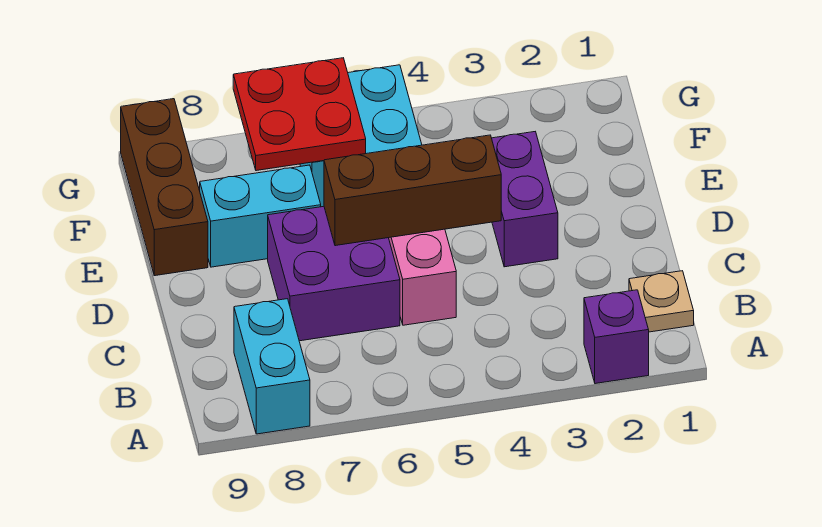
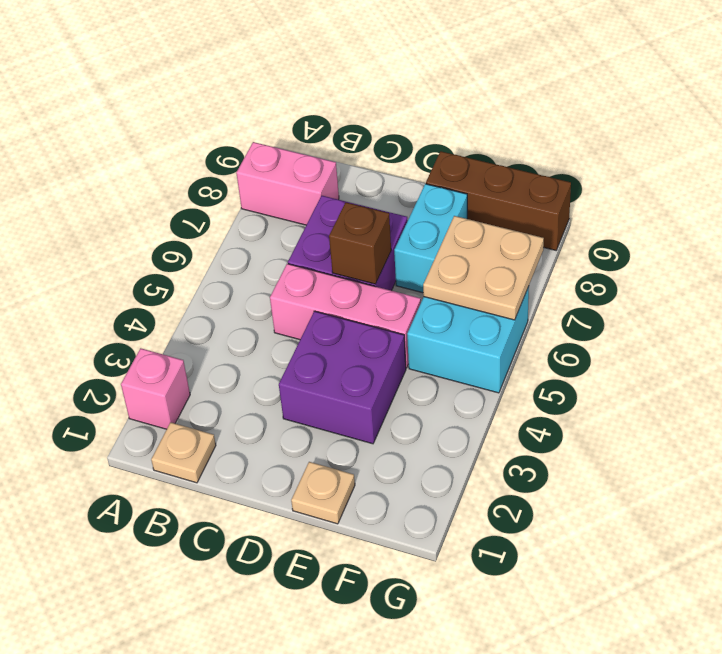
purple 1x1 brick [584,290,649,384] -> pink 1x1 brick [121,348,190,429]
cyan 1x2 brick [234,299,310,434] -> pink 1x2 brick [236,142,339,225]
purple 1x2 brick [492,132,558,267] -> purple 2x2 brick [279,311,406,444]
brown 1x3 brick [324,135,501,246] -> brown 1x1 brick [329,202,391,284]
none -> tan 1x1 plate [291,462,355,524]
red 2x2 plate [233,58,366,171] -> tan 2x2 plate [423,216,544,320]

